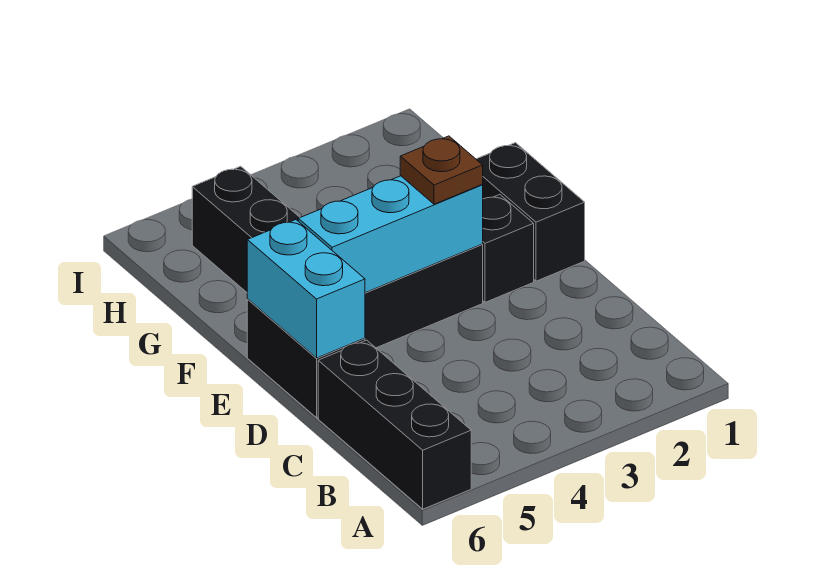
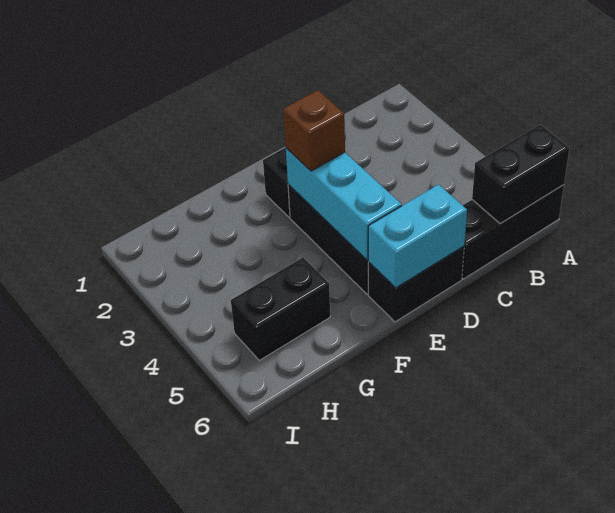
black 1x2 brick [476,143,585,281] -> black 1x2 brick moved to [472,124,569,224]
brown 1x1 plate [400,136,483,204] -> brown 1x1 brick [283,90,345,171]

